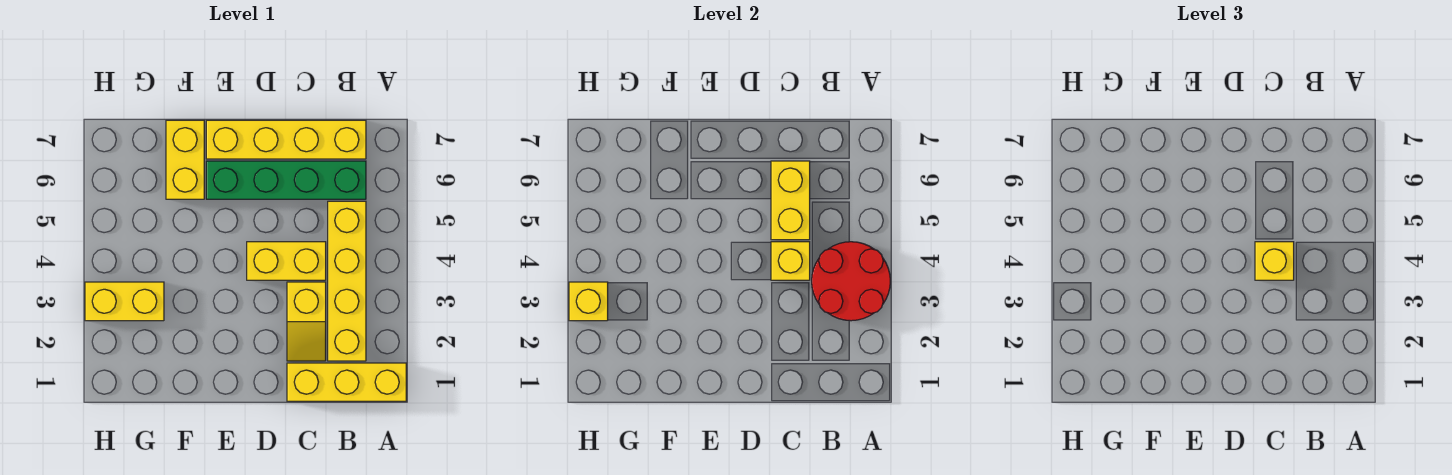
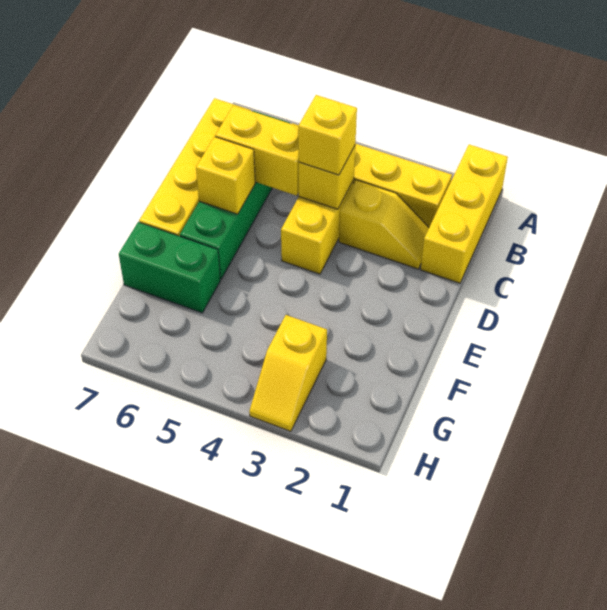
red 2x2 round brick [812,242,890,321] -> none
yellow 1x2 brick [166,120,204,199] -> green 1x2 brick [119,222,220,313]
yellow 1x2 brick [85,282,164,321] -> yellow 1x2 slope [249,315,327,431]
yellow 1x1 brick [569,282,608,321] -> yellow 1x1 brick moved to [196,137,255,214]

